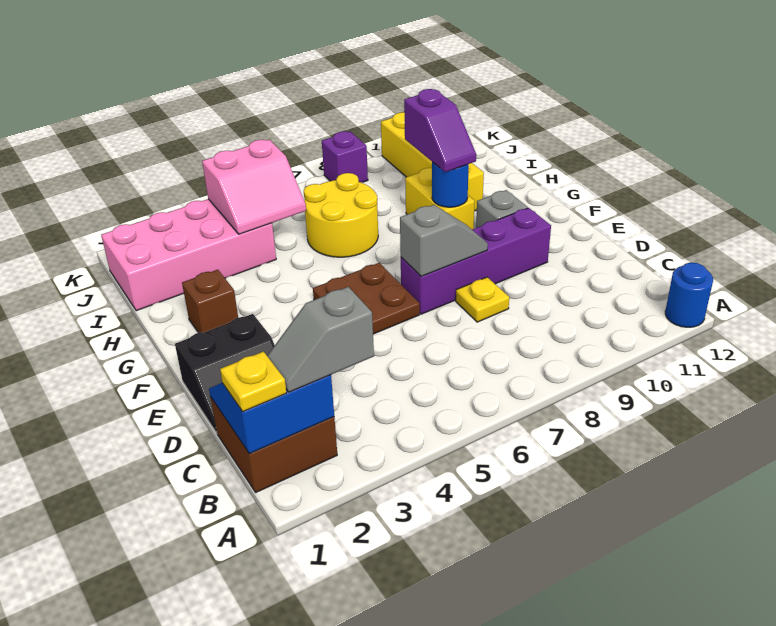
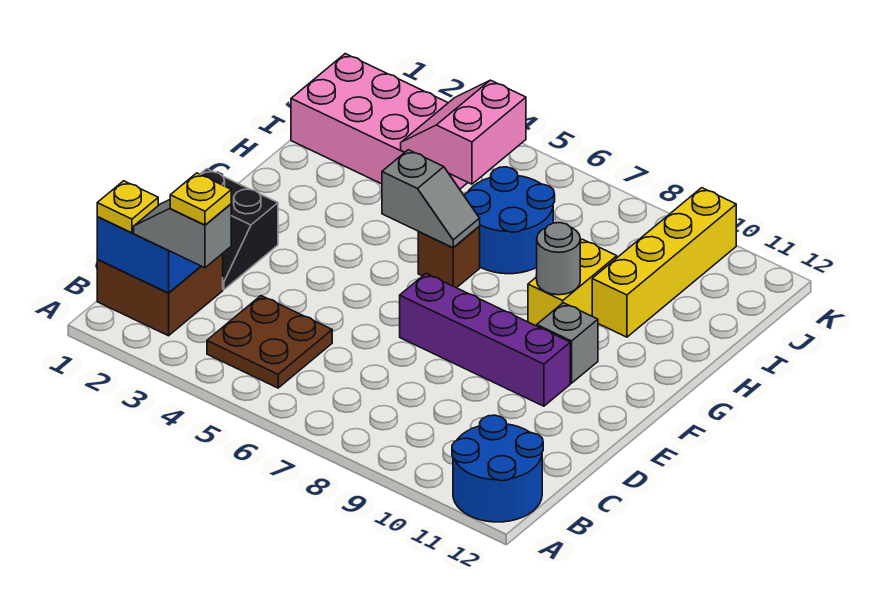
blue 1x1 round brick [665,262,713,327] -> blue 2x2 round brick [452,415,543,522]
yellow 1x1 plate [456,277,509,322] -> yellow 1x1 plate moved to [170,173,231,225]
brown 2x2 plate [313,263,420,334] -> brown 2x2 plate moved to [207,296,332,388]
grey 1x2 slope [400,205,488,276] -> grey 1x2 slope moved to [382,150,480,248]
brown 1x1 brick [182,270,238,333] -> brown 1x1 brick moved to [418,227,480,288]
blue 1x1 round brick [432,162,469,207] -> grey 1x1 round brick [537,223,580,295]
purple 1x2 slope [404,89,476,172] -> none
yellow 2x2 round brick [304,173,378,257] -> blue 2x2 round brick [464,167,555,274]
pink 2x2 slope [202,140,306,234] -> pink 2x2 slope turned to [401,80,526,184]
purple 1x1 brick [322,131,368,182] -> none

